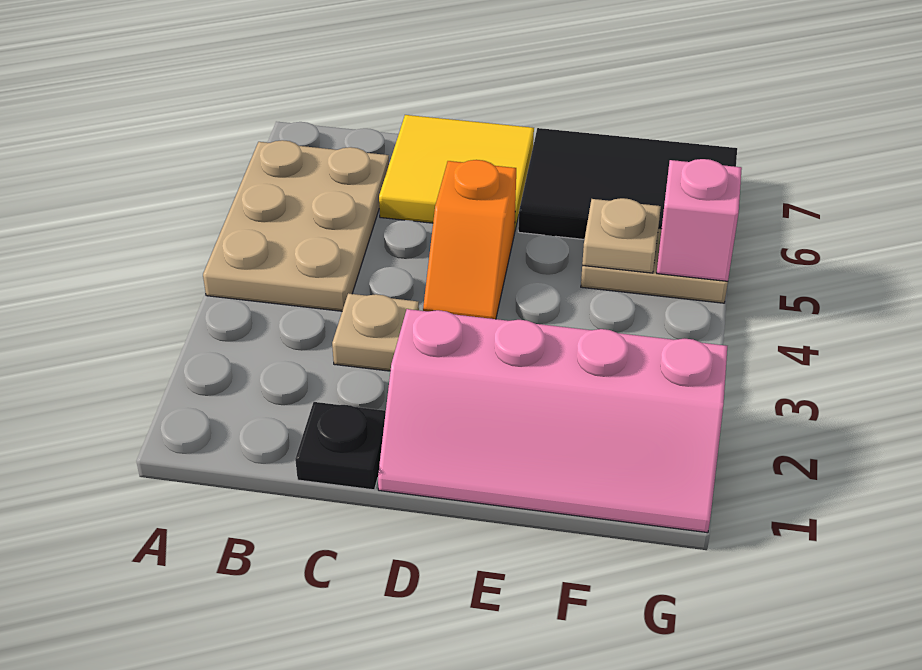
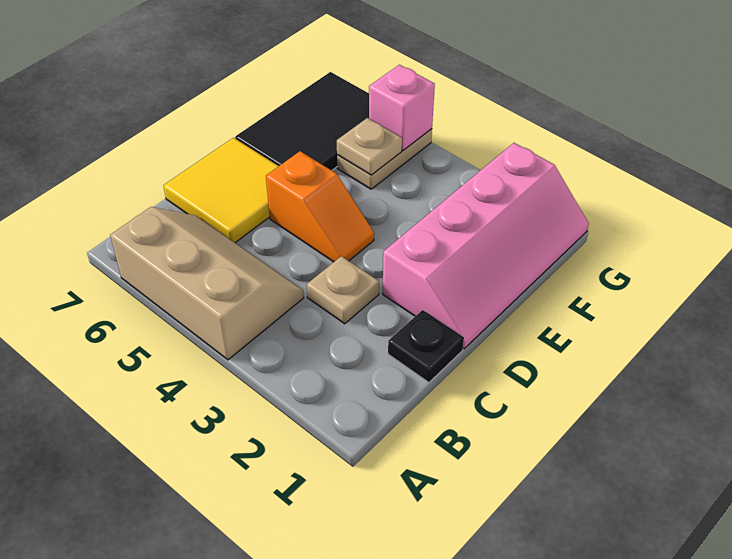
tan 2x3 plate [203,140,389,311] -> tan 2x3 slope [110,207,304,360]

